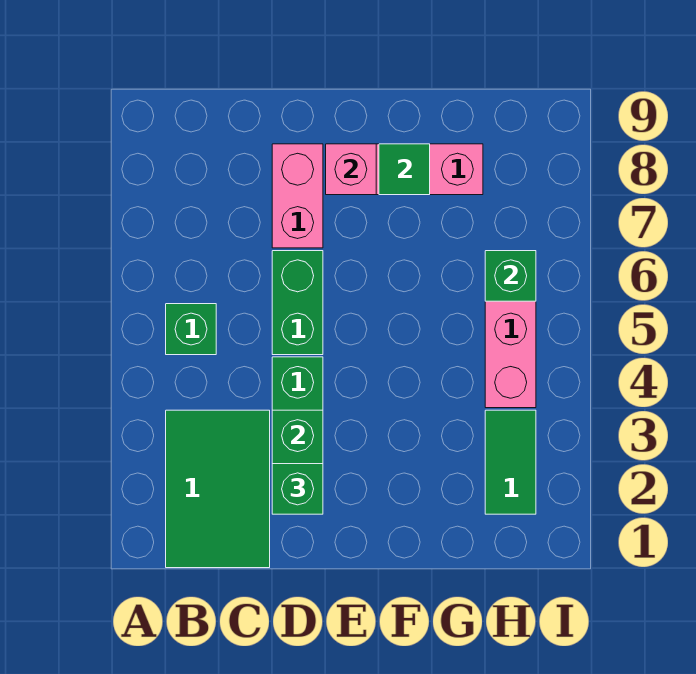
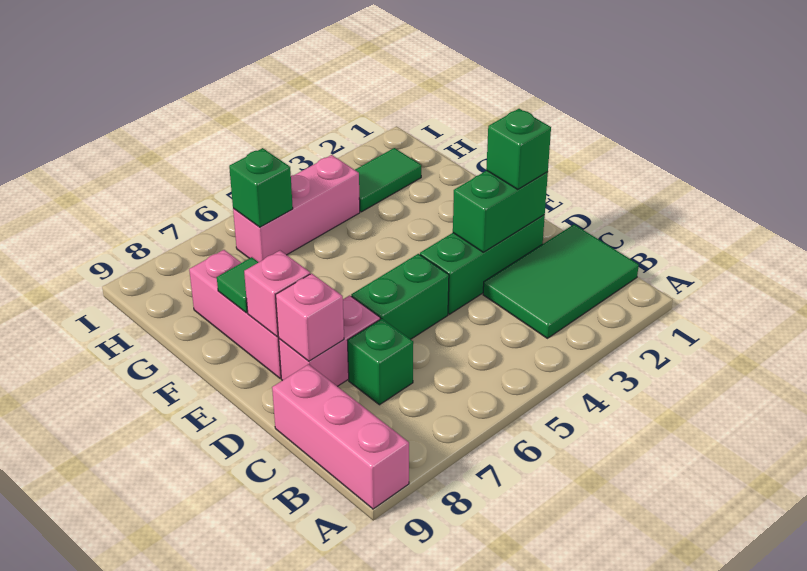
none -> pink 1x3 brick [272,364,409,509]
green 1x1 brick [166,304,216,355] -> green 1x1 brick moved to [347,319,413,405]
none -> pink 1x1 brick [276,273,344,361]

